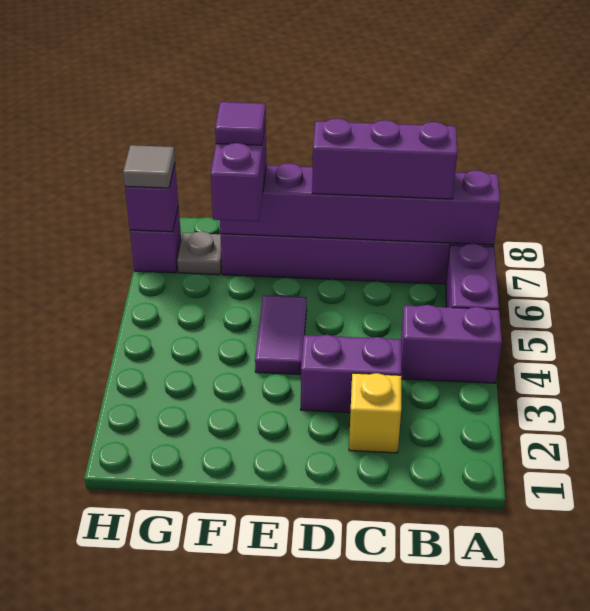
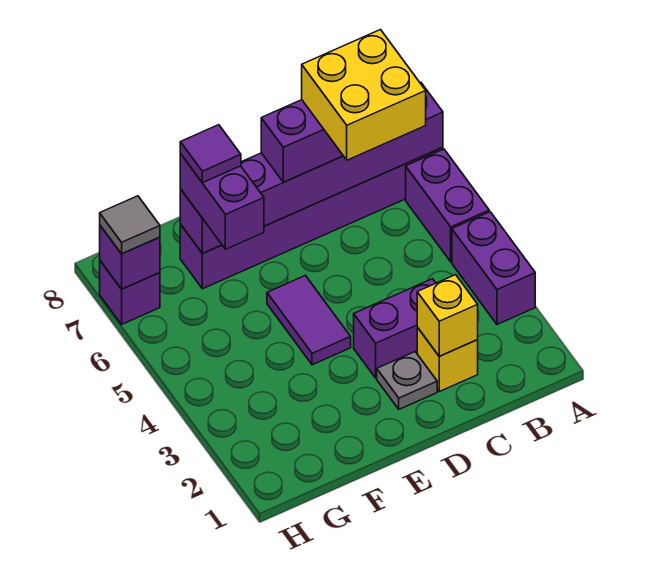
purple 1x2 brick [401,305,502,383] -> purple 1x2 brick turned to [452,212,535,324]
none -> yellow 2x2 brick [302,30,426,160]
none -> yellow 1x1 brick [417,275,478,356]
grey 1x1 plate [177,231,222,275] -> grey 1x1 plate moved to [377,352,437,409]

